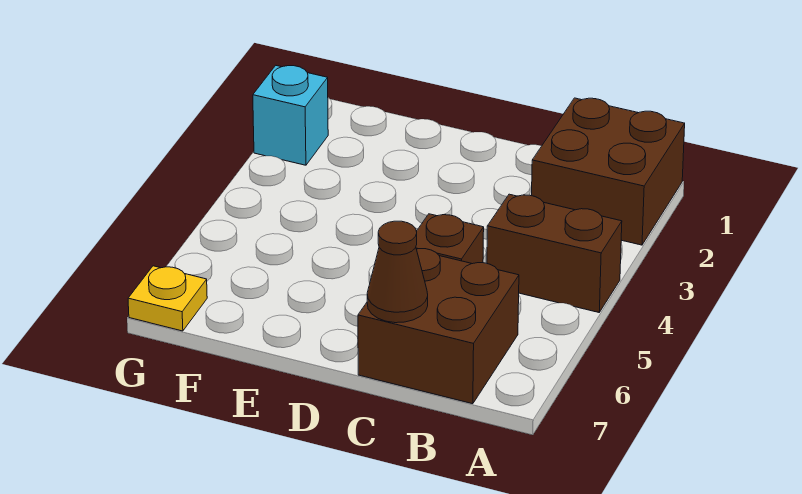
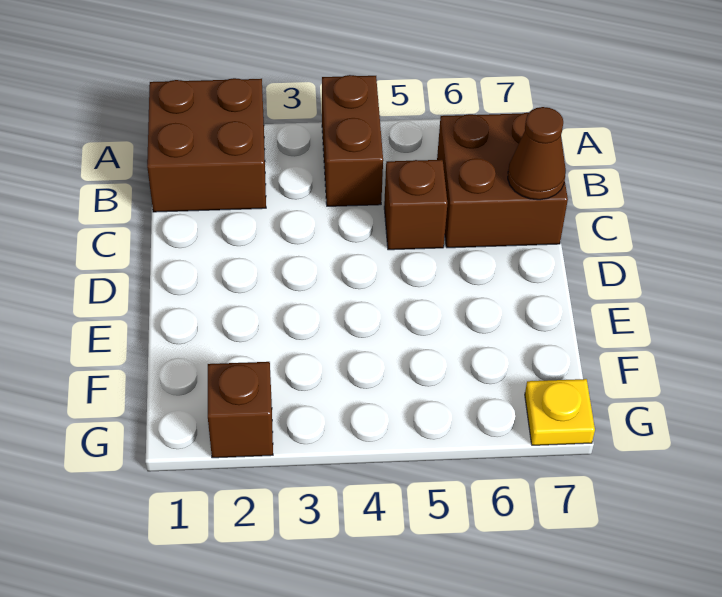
cyan 1x1 brick [253,66,328,165] -> brown 1x1 brick [208,362,273,458]

